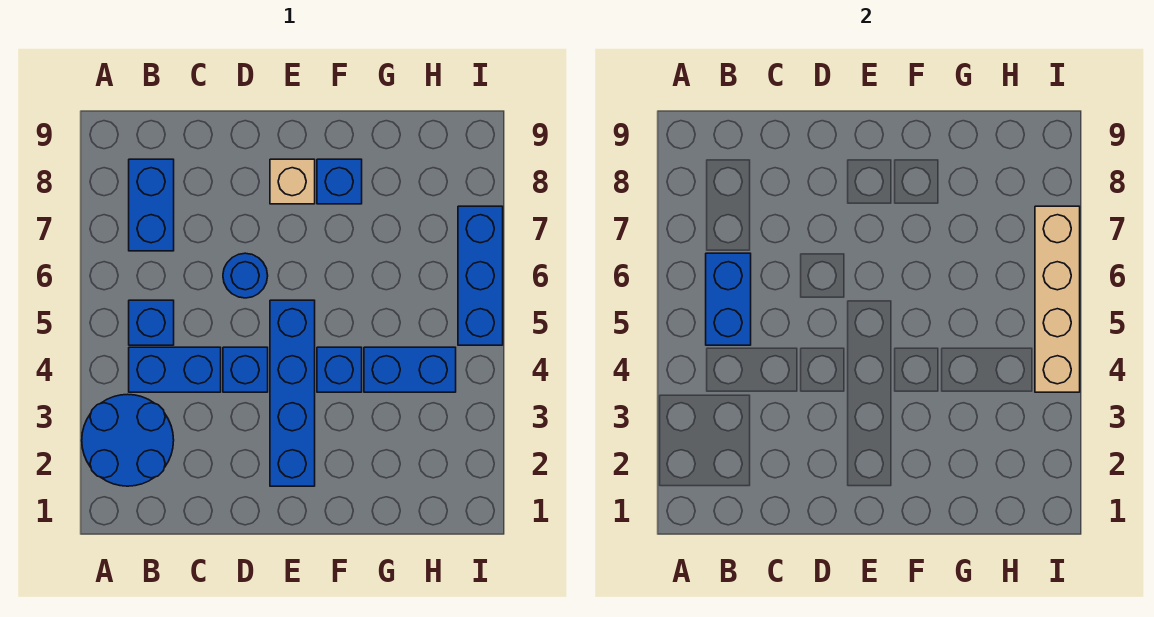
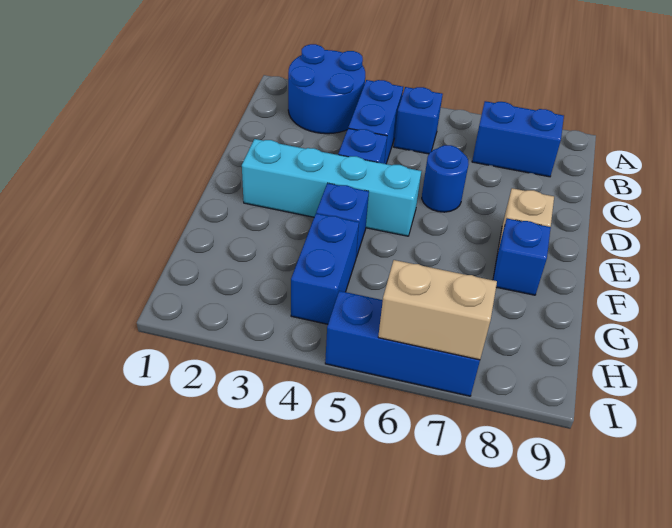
blue 1x2 brick [706,253,751,345] -> none
blue 1x4 brick [270,300,315,486] -> cyan 1x4 brick [242,139,421,236]
tan 1x4 brick [1035,206,1080,392] -> tan 1x2 brick [378,260,497,360]

